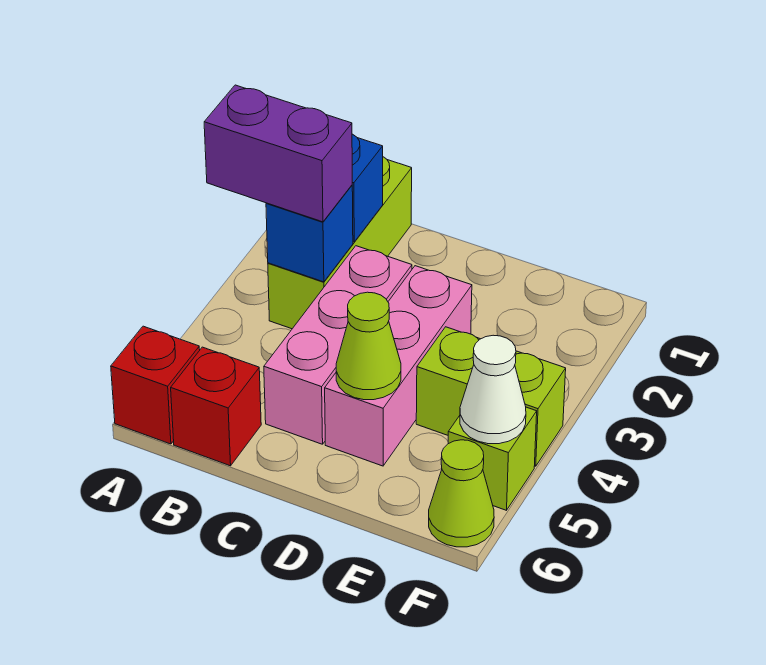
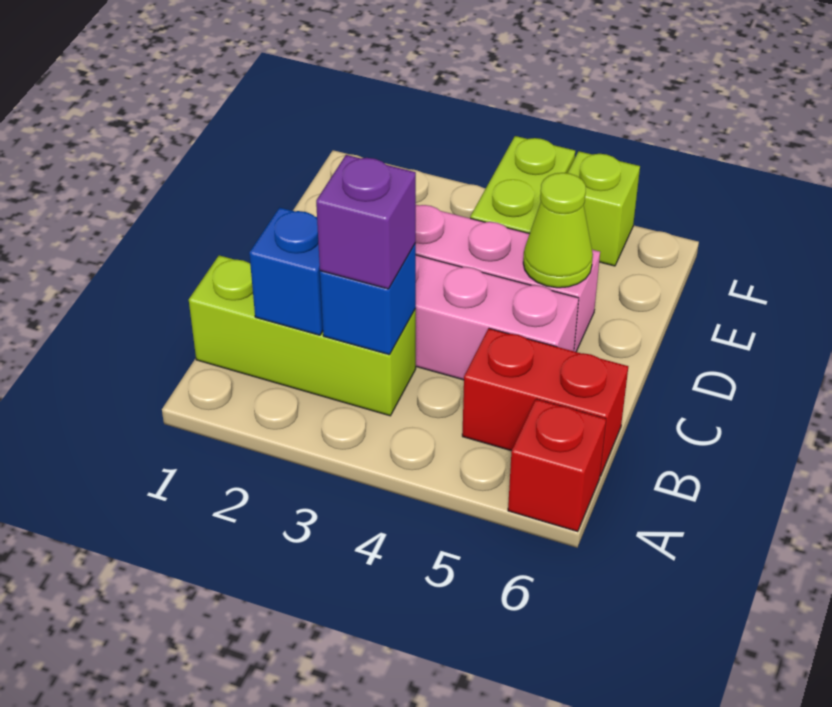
purple 1x2 brick [204,85,352,222] -> purple 1x1 brick [316,155,416,289]
red 1x1 brick [171,347,261,466] -> red 1x2 brick [462,329,628,476]
white 1x1 cone [460,335,526,444] -> none
lime 1x1 cone [429,440,494,547] -> none

